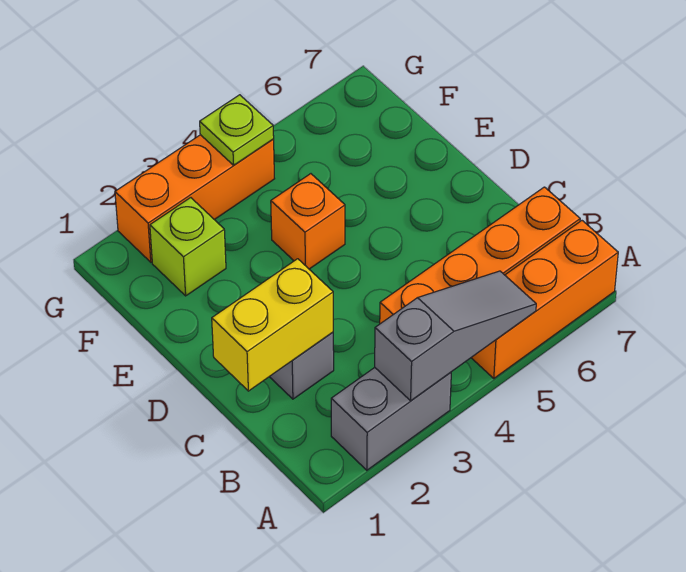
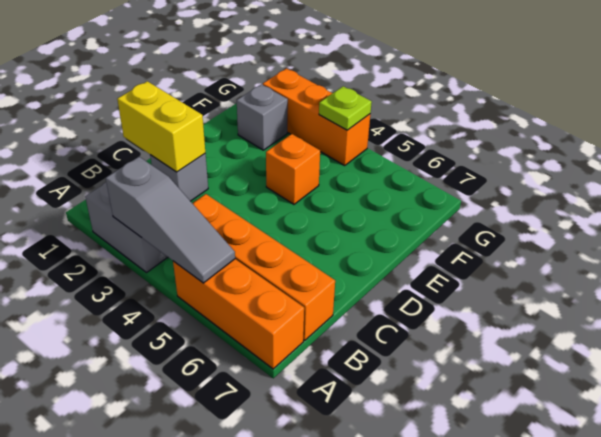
lime 1x1 brick [150,198,226,296] -> grey 1x1 brick [237,84,288,150]

